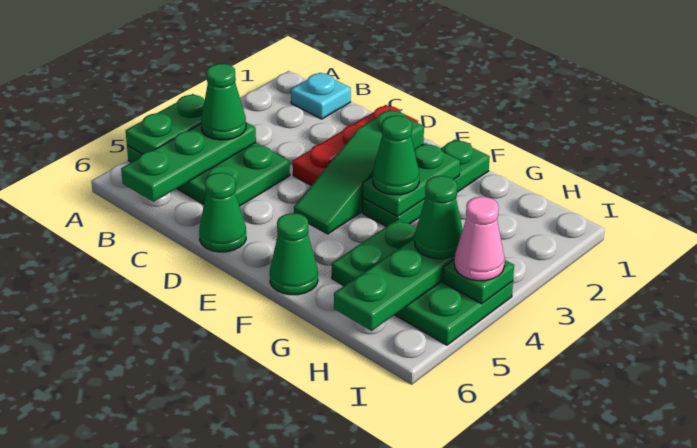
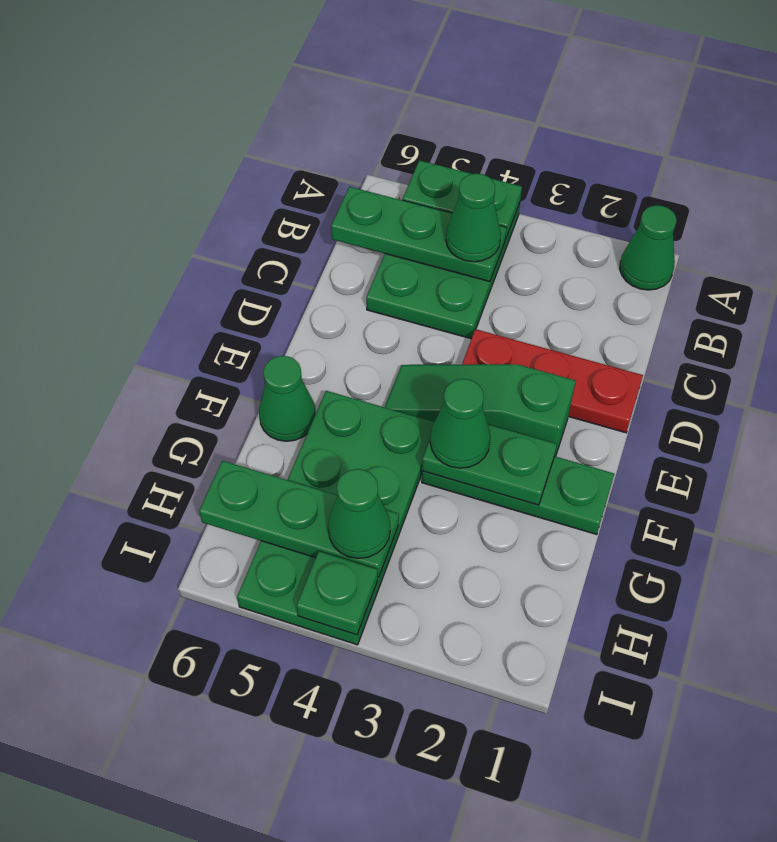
cyan 1x1 plate [291,73,351,119] -> none
green 1x1 cone [199,173,246,252] -> green 1x1 cone moved to [620,205,677,290]
green 2x3 plate [332,219,513,345] -> green 2x4 plate [237,391,434,645]
pink 1x1 cone [454,197,505,281] -> none

